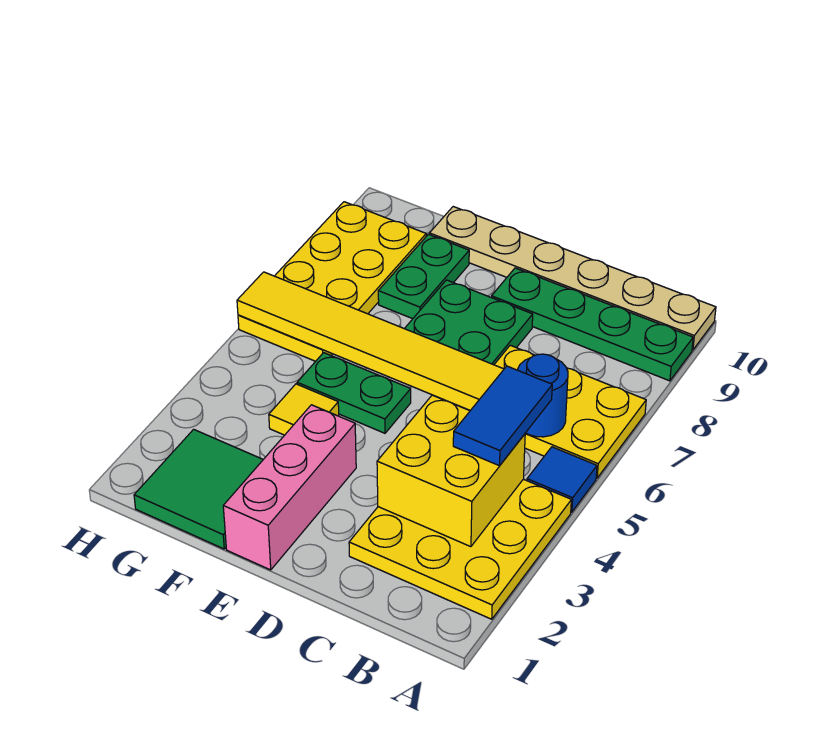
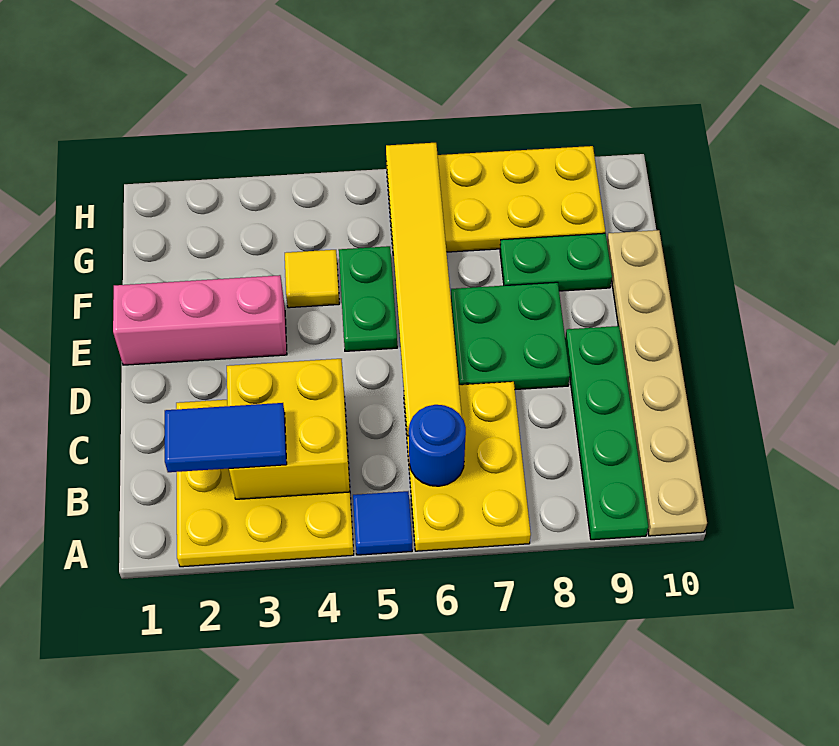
blue 1x2 tile [453,366,552,466] -> blue 1x2 tile moved to [165,403,287,472]
green 2x2 tile [134,429,263,549] -> none

